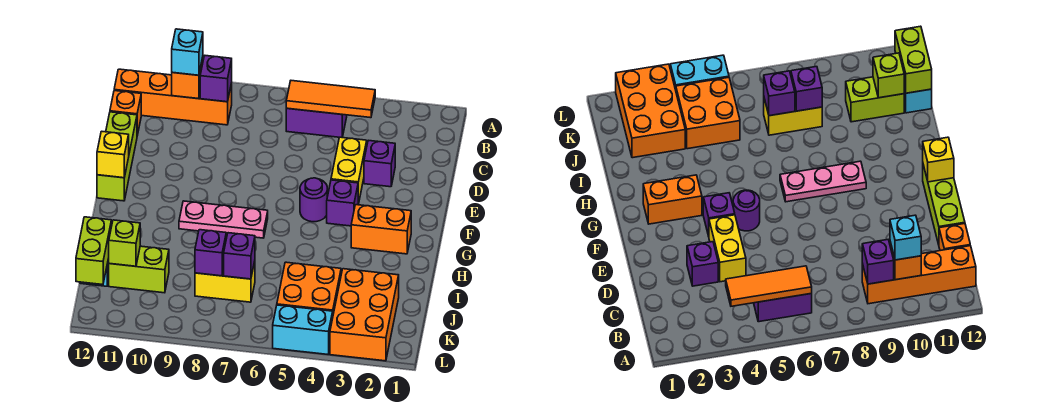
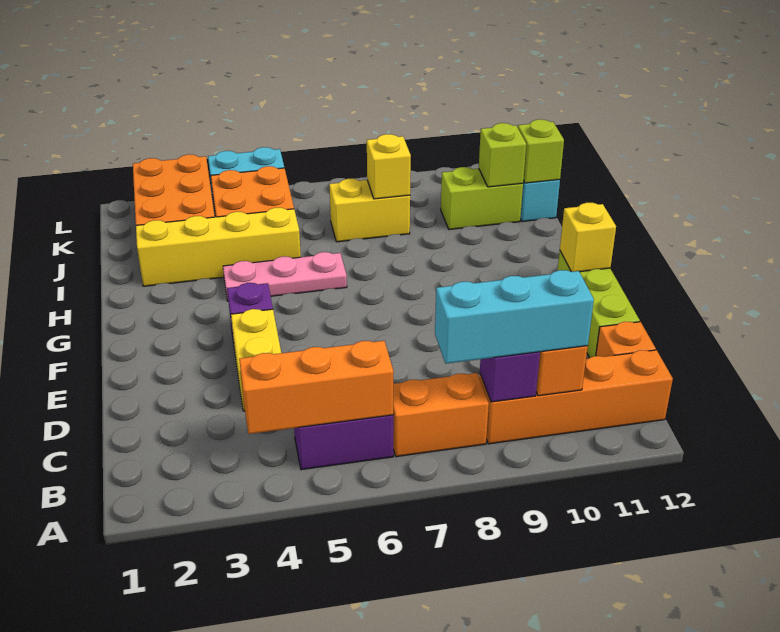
orange 1x3 tile [286,81,375,118] -> orange 1x3 brick [239,341,394,434]
cyan 1x1 brick [172,29,203,75] -> cyan 1x3 brick [435,270,594,364]
purple 1x1 brick [364,140,395,187] -> none
purple 1x1 round brick [300,178,327,222] -> none
orange 1x2 brick [351,205,411,254] -> orange 1x2 brick moved to [393,373,489,457]
pink 1x3 plate [179,201,268,238] -> pink 1x3 plate moved to [223,252,347,301]
none -> yellow 1x4 brick [136,208,301,286]
purple 1x1 brick [224,233,255,279] -> none
purple 1x1 brick [195,230,226,276] -> yellow 1x1 brick [367,134,411,199]
lime 1x2 brick [76,217,111,285] -> lime 1x1 brick [518,119,564,183]

